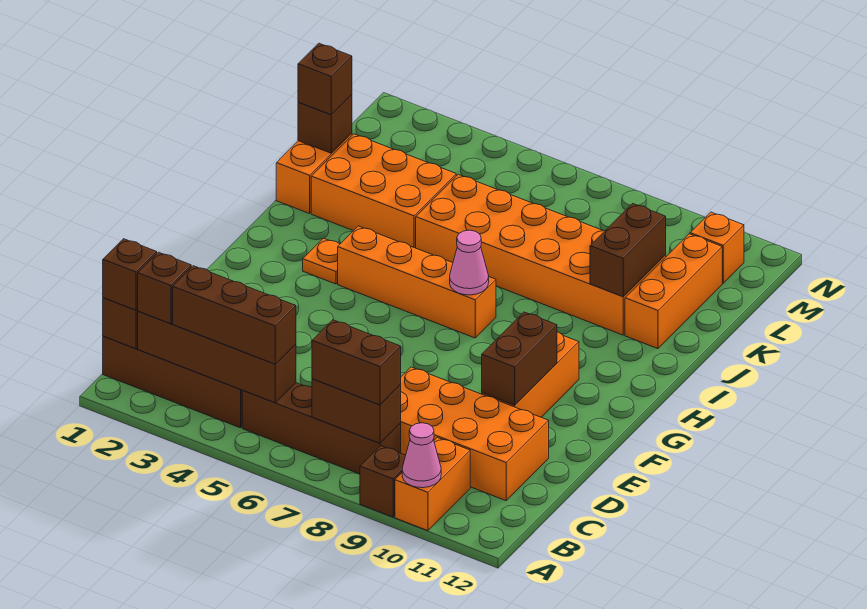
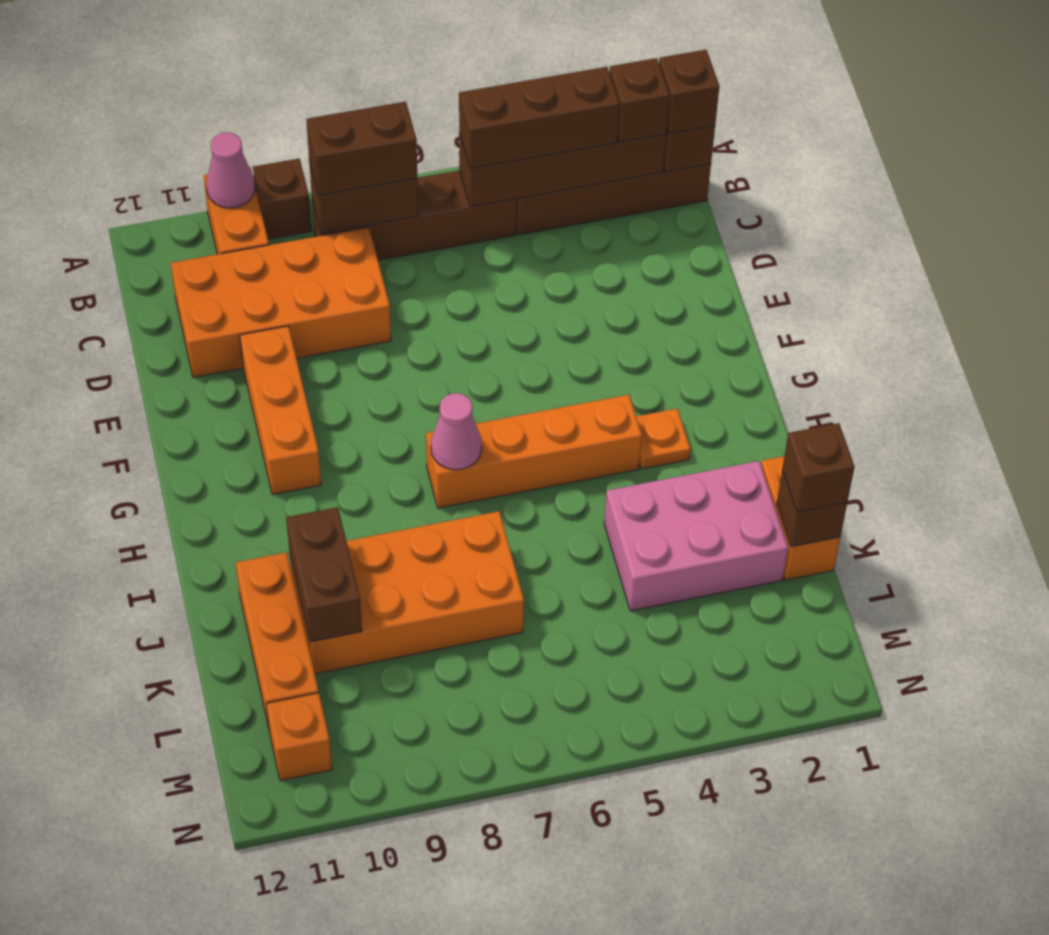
brown 1x2 brick [482,312,557,405] -> none
orange 2x3 brick [311,134,456,248] -> pink 2x3 brick [604,461,788,611]
orange 2x6 brick [416,174,666,335] -> orange 2x4 brick [290,511,524,674]

